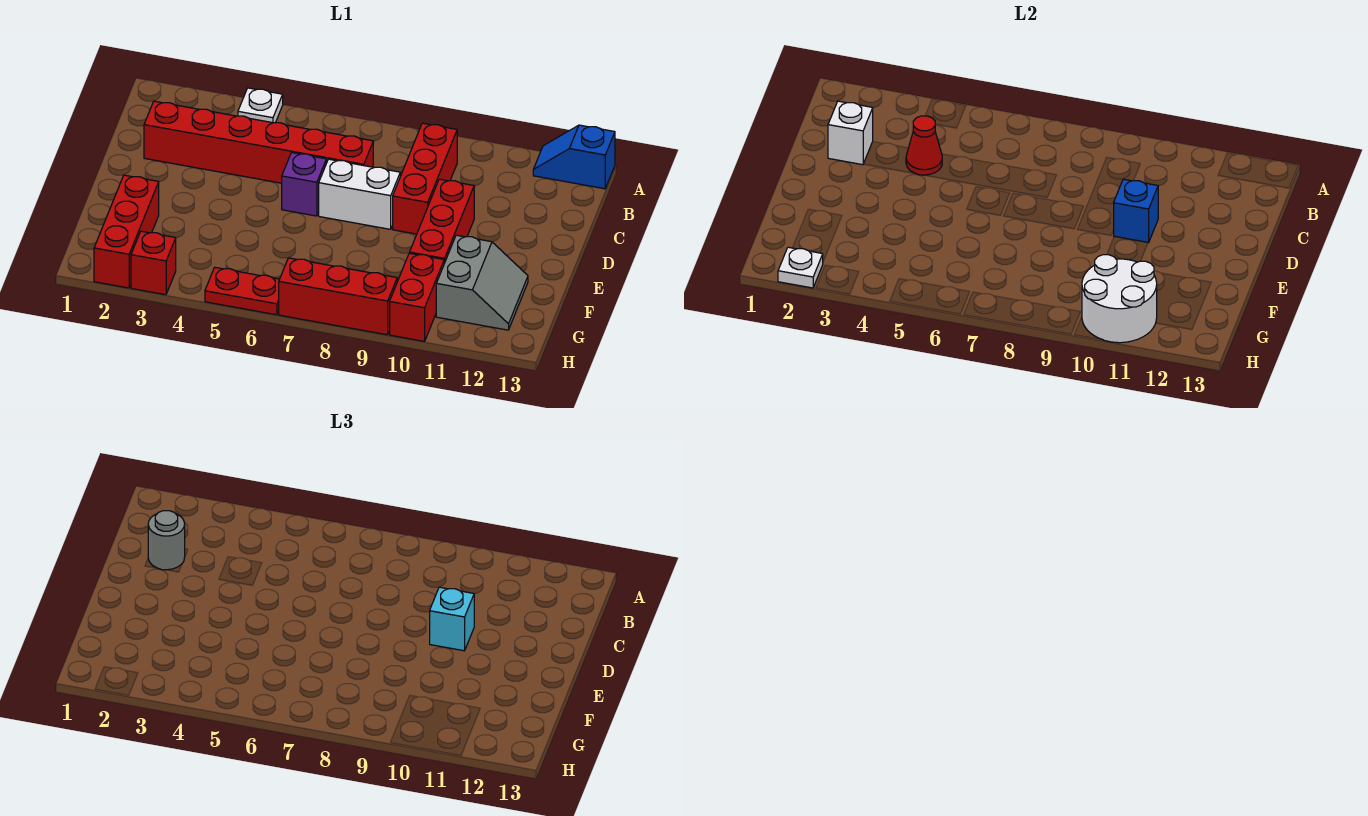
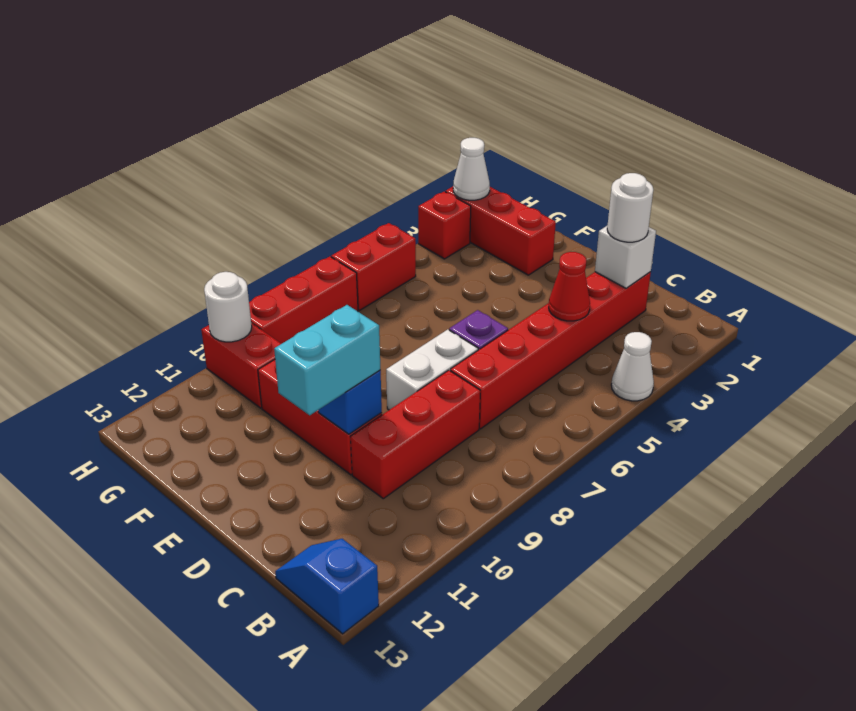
white 1x1 plate [238,88,283,123] -> white 1x1 cone [611,332,654,401]
blue 1x2 slope [533,125,615,189] -> blue 1x2 slope turned to [275,539,379,634]
red 1x3 brick [393,123,457,234] -> red 1x3 brick turned to [350,370,480,499]
grey 1x1 round brick [148,511,185,570] -> white 1x1 round brick [607,173,653,242]
cyan 1x1 brick [430,587,474,651] -> cyan 1x2 brick [274,305,380,415]
grey 2x2 slope [436,235,528,330] -> none
white 2x2 round brick [1082,255,1157,343] -> white 1x1 round brick [204,272,252,342]
white 1x1 plate [778,247,823,288] -> white 1x1 cone [453,138,490,200]
red 1x2 plate [205,267,280,315] -> red 1x2 brick [331,223,416,310]

